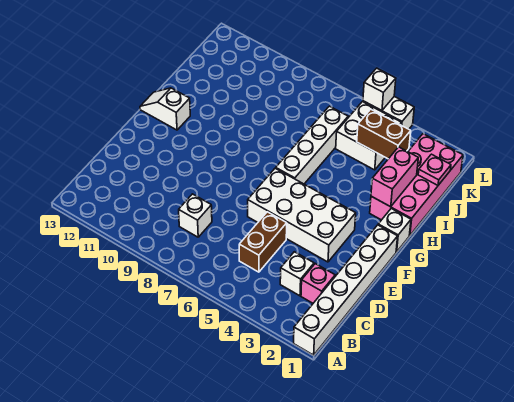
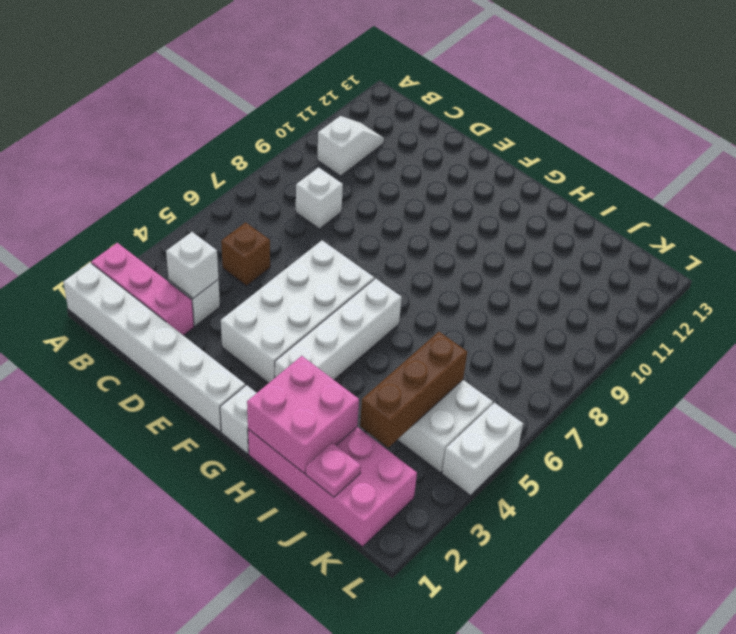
pink 1x1 brick [301,264,335,303] -> pink 1x3 brick [91,243,194,335]
brown 1x2 brick [239,212,287,272] -> brown 1x1 brick [221,222,270,286]
white 1x4 brick [276,106,348,184] -> white 1x4 brick turned to [275,278,402,380]
white 1x2 slope [140,88,190,130] -> white 1x2 slope moved to [317,116,384,176]
pink 1x2 brick [371,147,418,207] -> pink 2x2 brick [247,356,359,474]
brown 1x2 brick [357,109,411,159] -> brown 1x3 brick [360,332,467,448]
white 1x1 brick [363,68,396,111] -> white 1x1 brick moved to [166,232,218,298]

